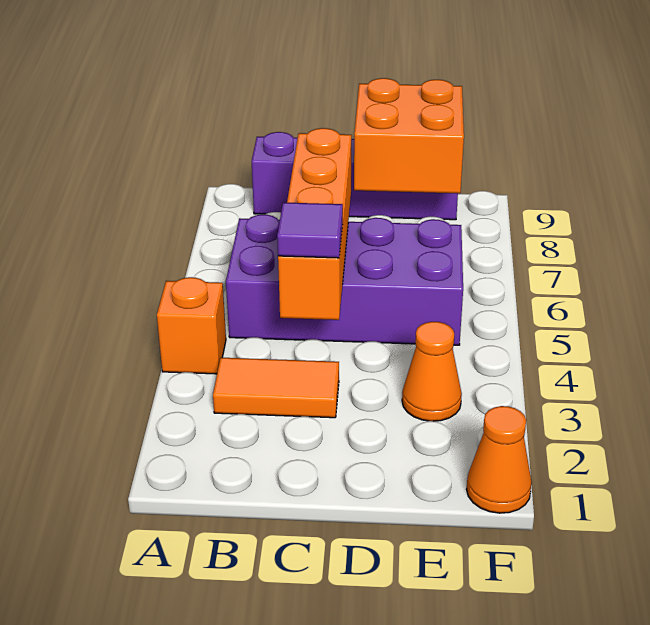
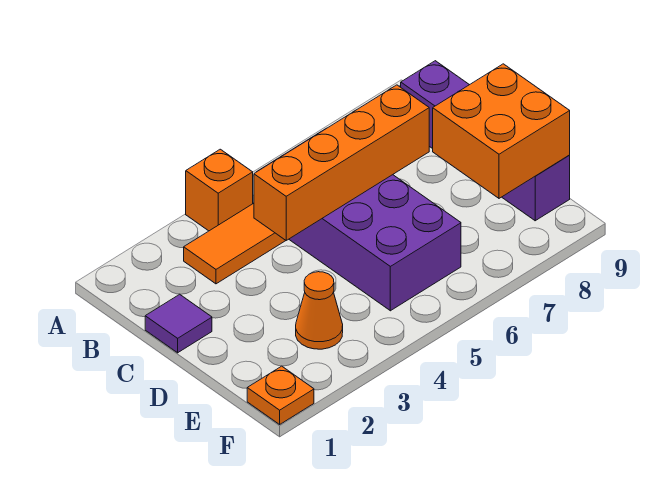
orange 1x2 tile [213,358,339,418] -> orange 1x2 tile turned to [184,203,286,284]
purple 1x1 tile [277,202,343,258] -> purple 1x1 tile moved to [145,294,212,353]
orange 1x1 cone [467,406,532,513] -> orange 1x1 plate [247,366,314,424]

